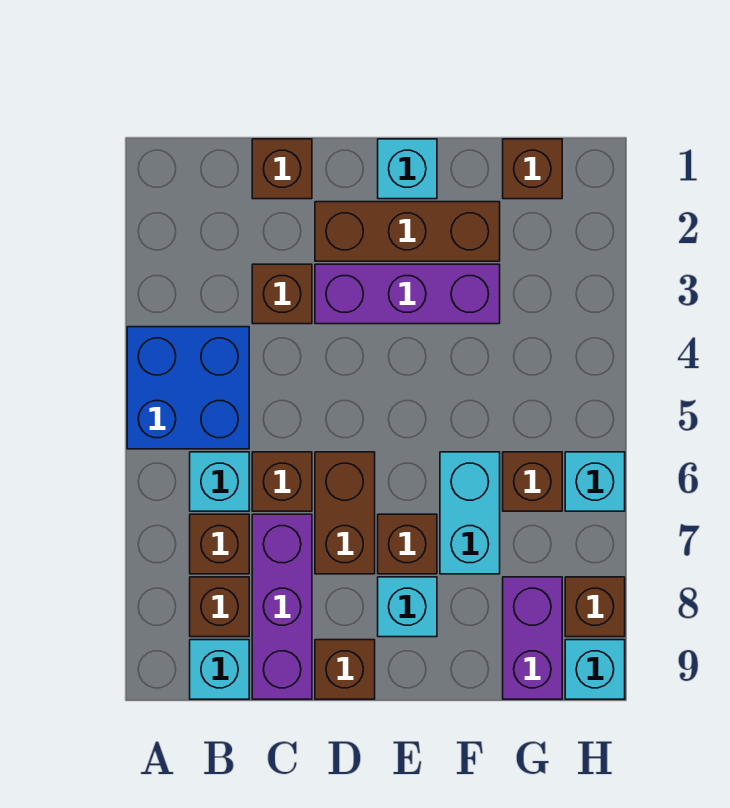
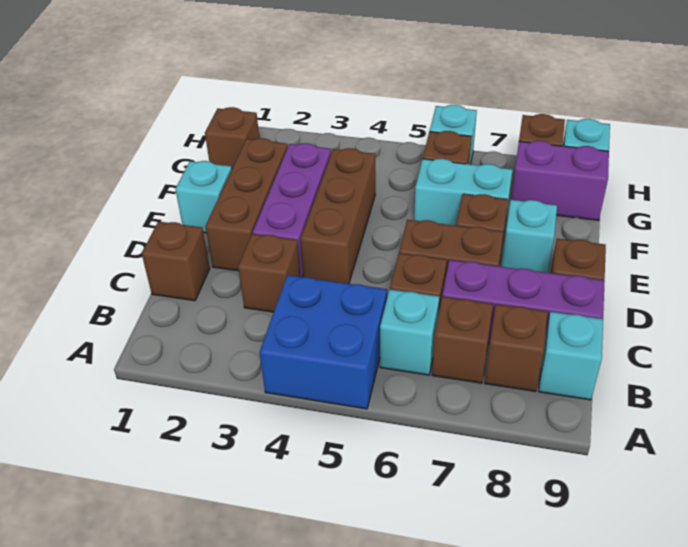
none -> brown 1x3 brick [301,148,375,284]

